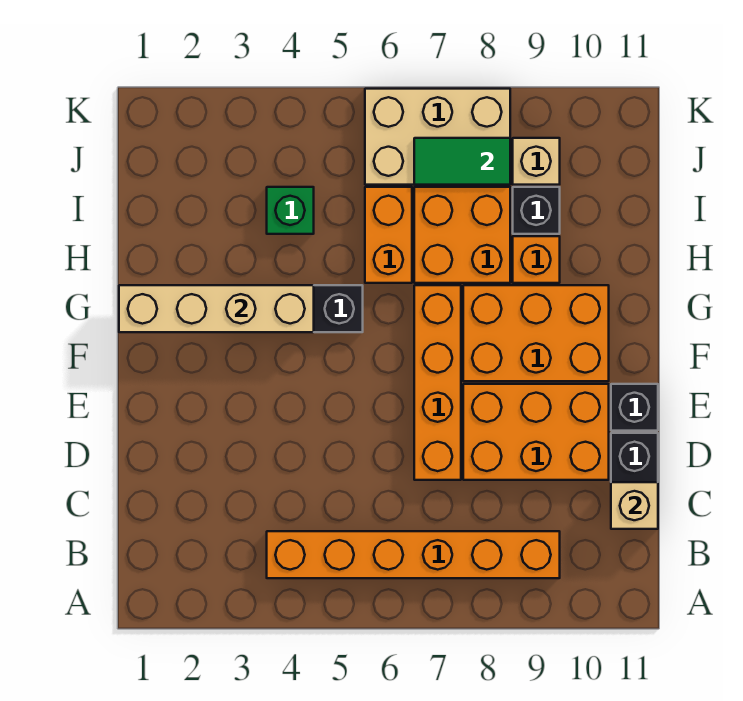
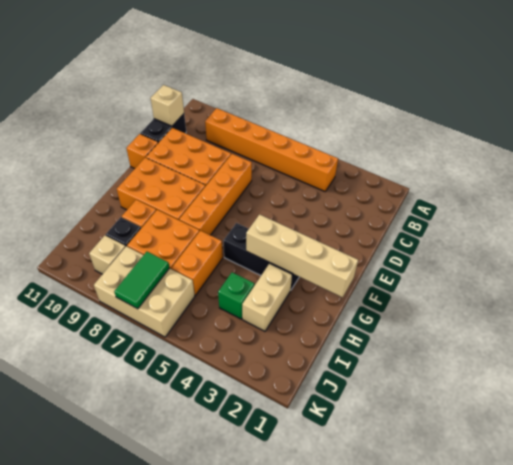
black 1x1 brick [611,384,658,431] -> orange 1x1 brick [126,134,158,169]
none -> tan 1x2 brick [242,264,292,331]
green 1x2 tile [414,138,510,185] -> green 1x2 tile turned to [114,252,169,309]

